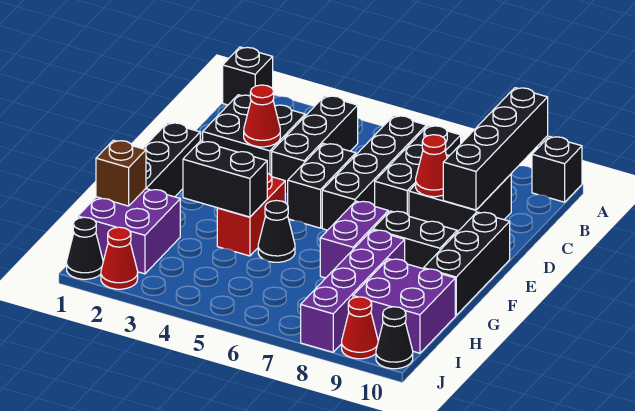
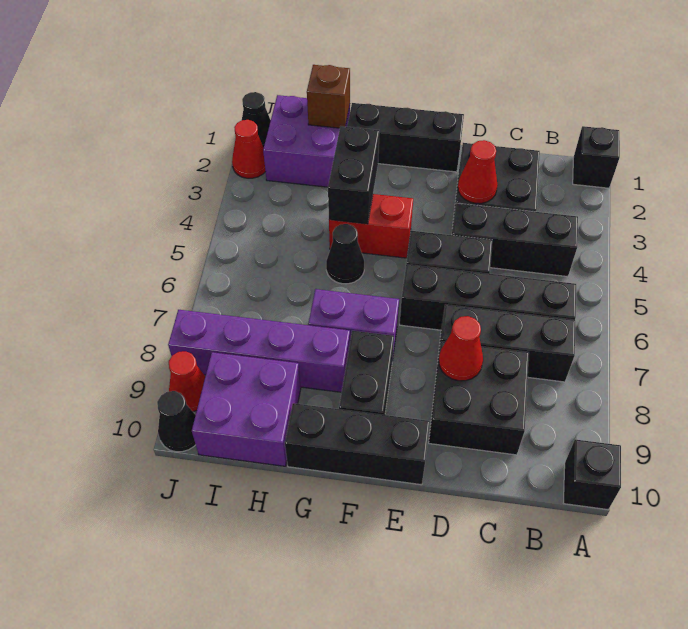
black 1x4 brick [443,88,548,210] -> none

